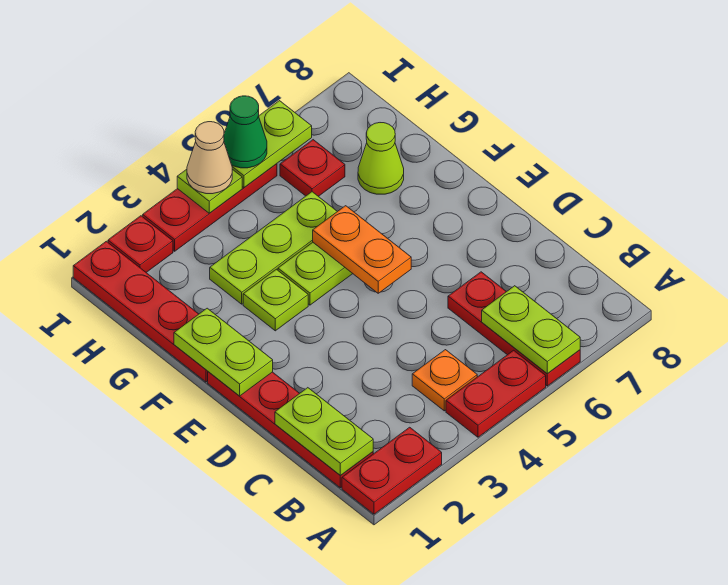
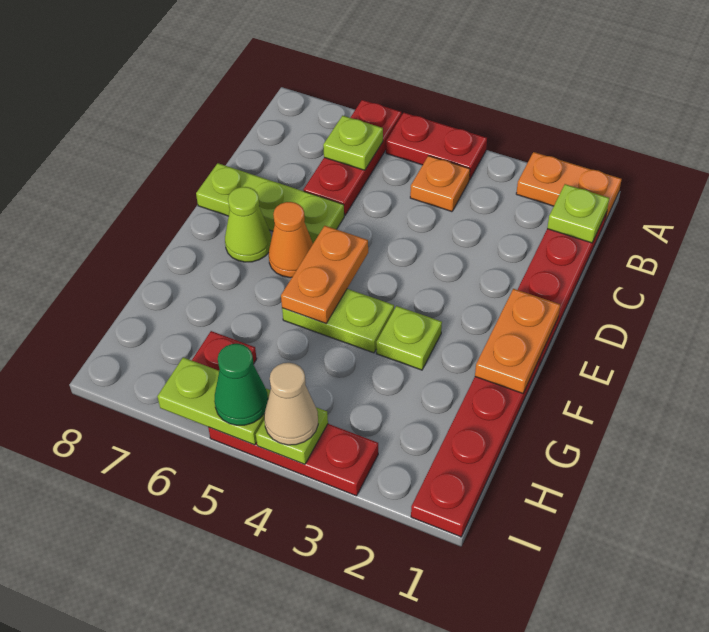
red 1x2 plate [342,427,442,514] -> orange 1x2 plate [516,152,622,221]
lime 1x2 plate [482,286,580,374] -> lime 1x1 plate [323,116,383,170]
lime 1x2 plate [275,388,373,476] -> lime 1x1 plate [547,184,609,243]
lime 1x2 plate [174,308,273,396] -> orange 1x2 plate [475,289,560,393]
none -> orange 1x1 cone [269,202,313,278]
lime 1x3 plate [210,192,337,304] -> lime 1x3 plate moved to [196,163,344,243]
lime 1x1 cone [358,123,404,194] -> lime 1x1 cone moved to [225,187,272,262]
red 1x1 plate [108,216,173,272] -> none

